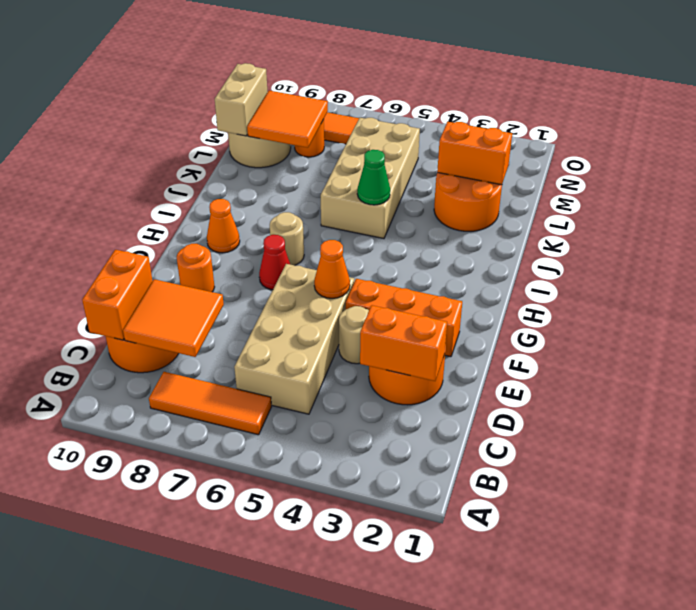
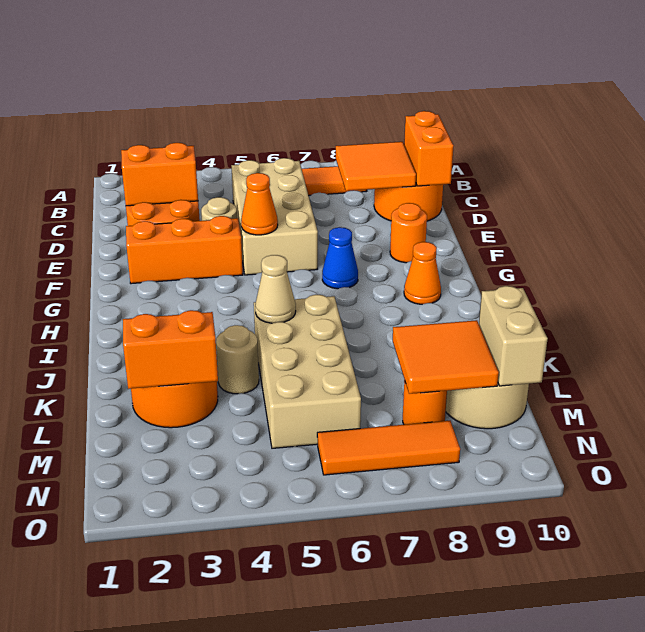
red 1x1 cone [259,235,290,290] -> blue 1x1 cone [322,227,358,289]
tan 1x1 round brick [270,212,304,265] -> tan 1x1 round brick moved to [216,325,259,394]
green 1x1 cone [357,150,390,205] -> tan 1x1 cone [255,255,296,323]

